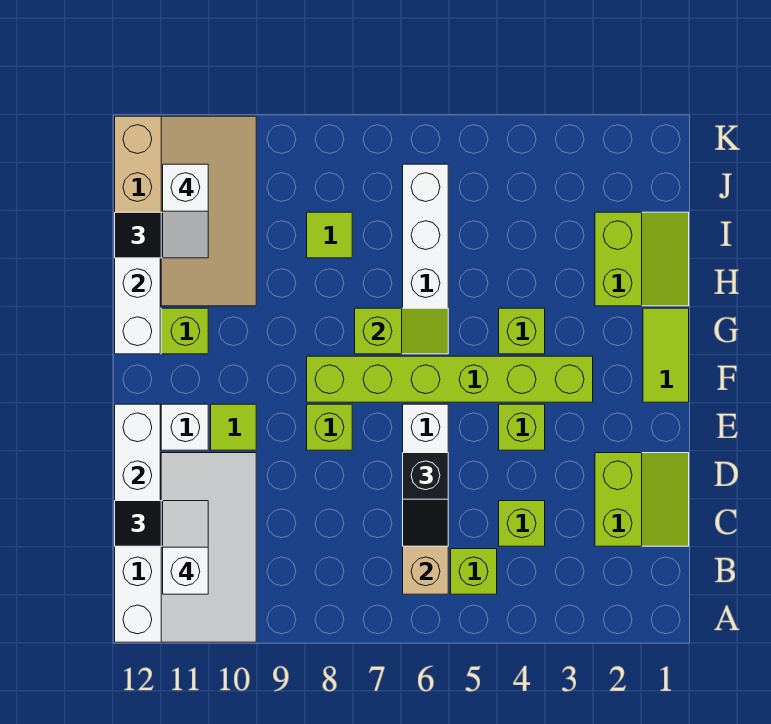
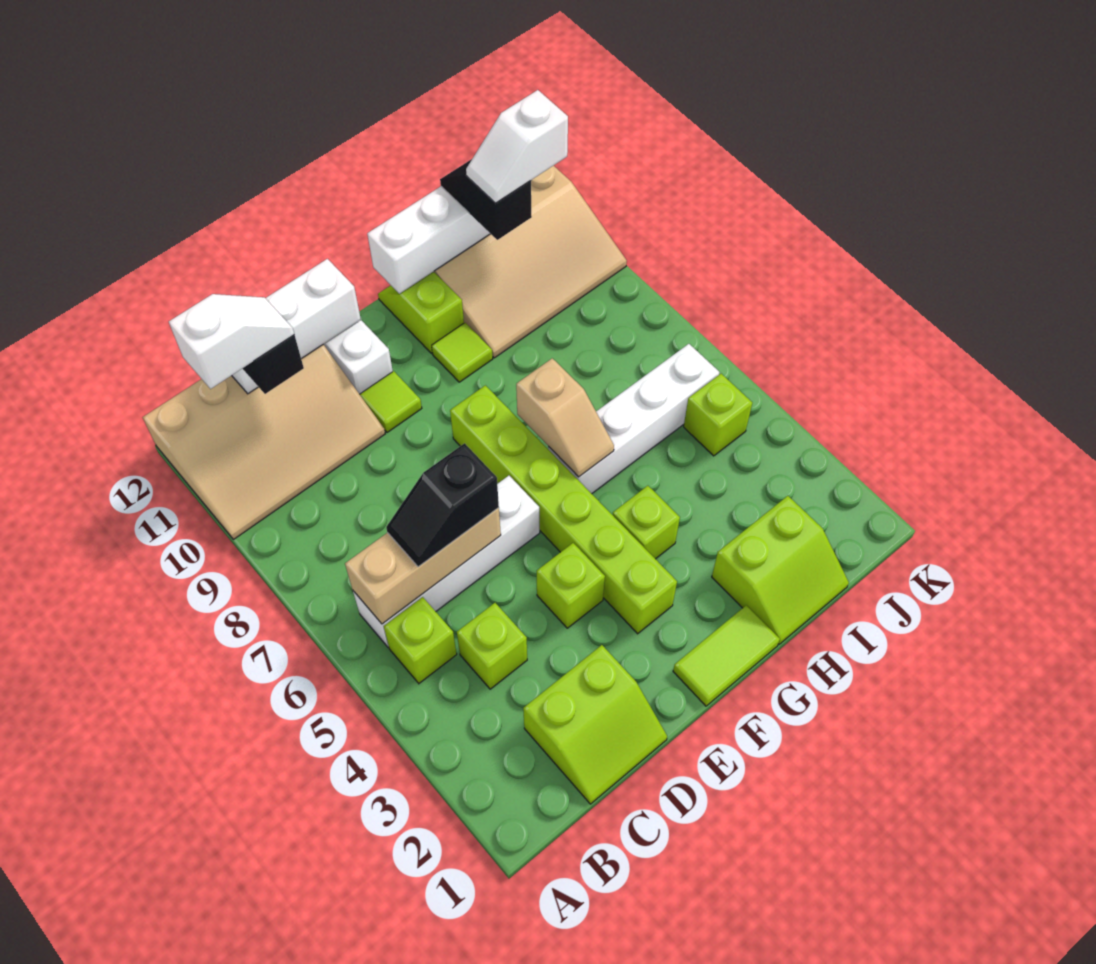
white 3x4 slope [115,453,256,642] -> tan 3x4 slope [143,345,385,539]
lime 1x1 brick [307,404,352,450] -> lime 1x1 brick moved to [684,374,753,456]
lime 1x2 slope [355,308,448,354] -> tan 1x2 slope [516,358,614,477]
lime 1x1 tile [307,212,352,258] -> lime 1x1 tile moved to [432,323,493,382]

